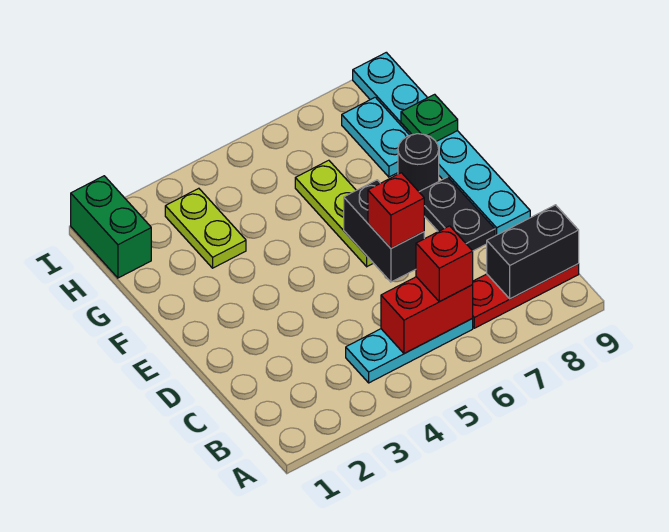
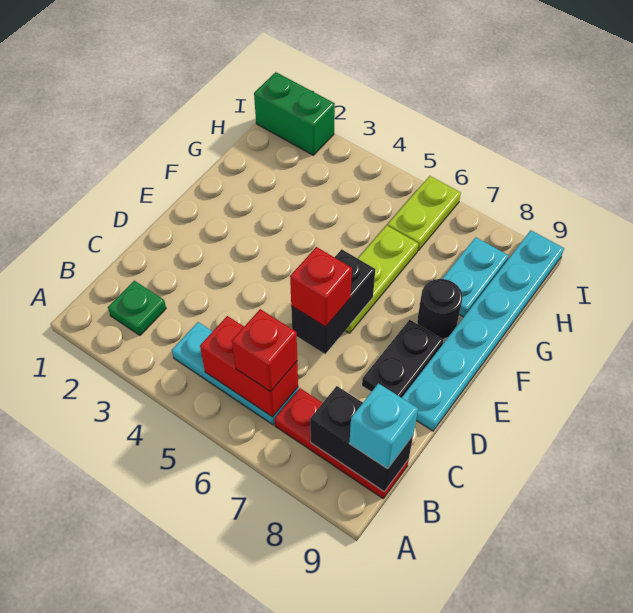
none -> cyan 1x1 brick [349,383,418,469]
lime 1x2 plate [165,188,246,268] -> lime 1x2 plate moved to [388,176,461,251]
green 1x1 plate [401,94,458,141] -> green 1x1 plate moved to [108,281,166,335]
green 1x2 brick [71,176,151,278] -> green 1x2 brick turned to [254,72,335,155]

